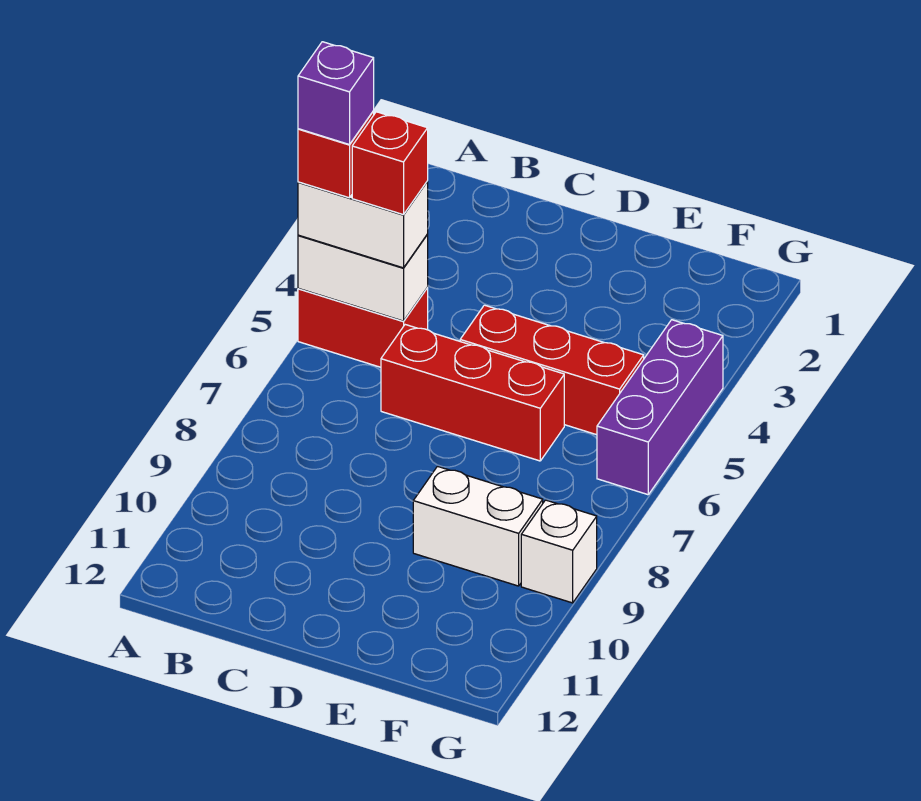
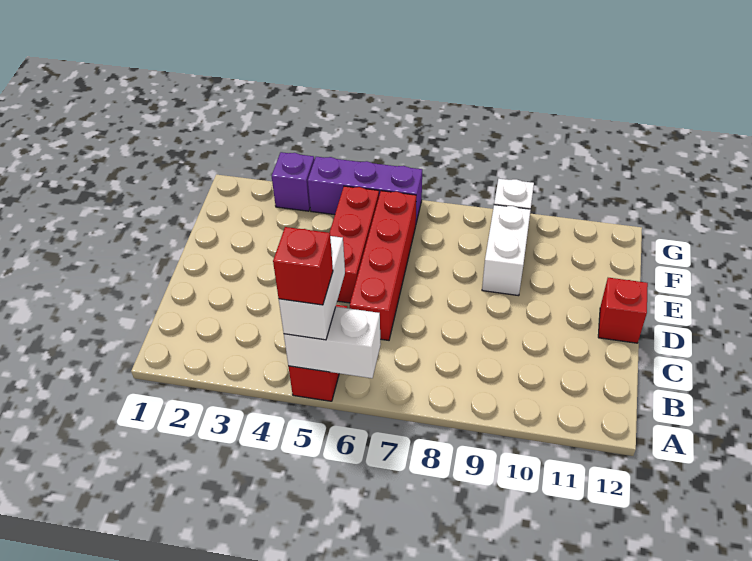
white 1x2 brick [298,235,428,321] -> white 1x2 brick turned to [284,307,381,378]
purple 1x1 brick [298,42,374,145] -> purple 1x1 brick moved to [272,152,314,211]
red 1x1 brick [352,112,428,215] -> red 1x1 brick moved to [598,278,648,343]
red 1x3 brick [381,325,564,461] -> red 1x4 brick [350,191,416,340]

